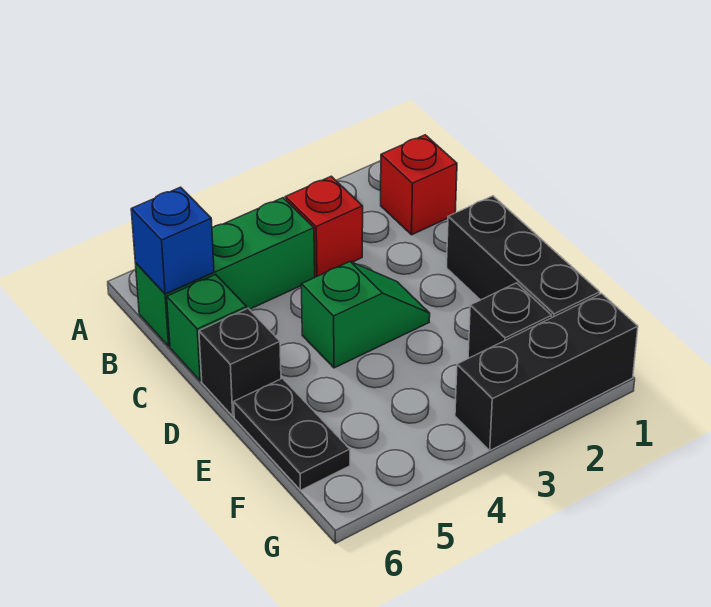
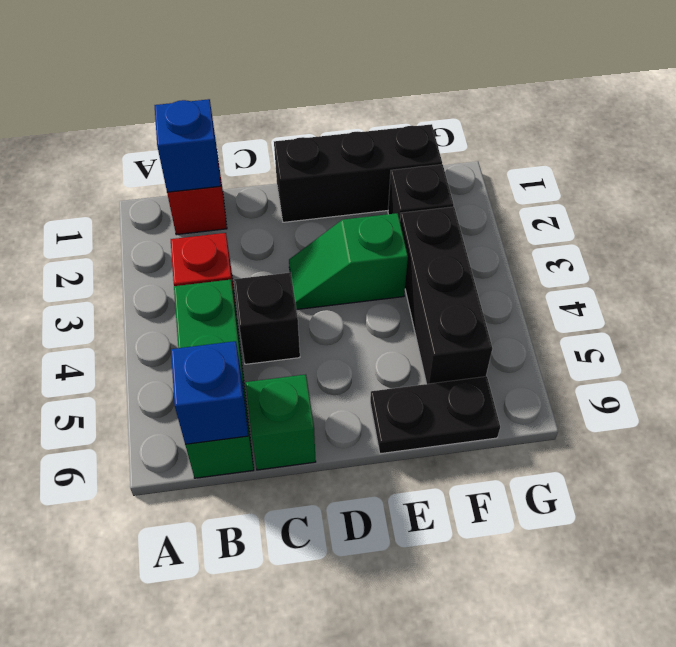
none -> blue 1x1 brick [155,99,221,192]
green 1x2 slope [301,262,430,368] -> green 1x2 slope turned to [289,213,408,310]
black 1x1 brick [199,308,281,416] -> black 1x1 brick moved to [234,272,300,364]
black 1x3 brick [455,294,638,450] -> black 1x3 brick moved to [400,207,492,384]

